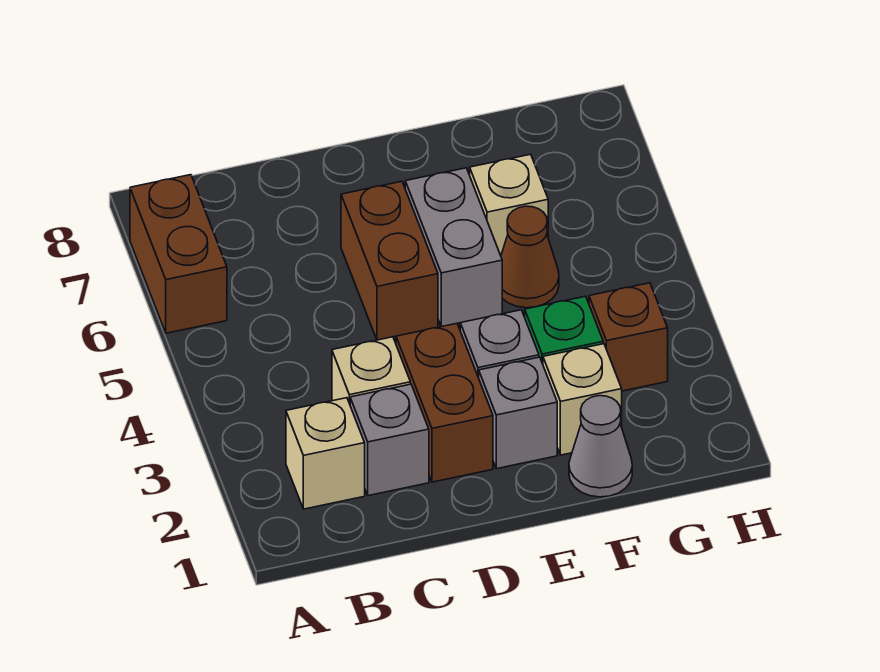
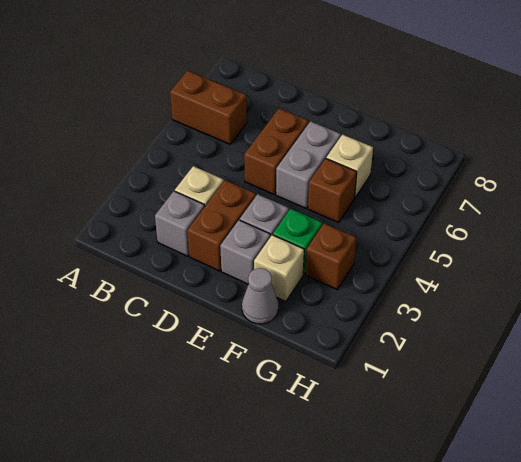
brown 1x2 brick [130,175,227,333] -> brown 1x2 brick turned to [170,71,247,144]
tan 1x1 brick [286,398,365,509] -> none
brown 1x1 cone [501,206,559,308] -> brown 1x1 brick [308,159,357,223]

